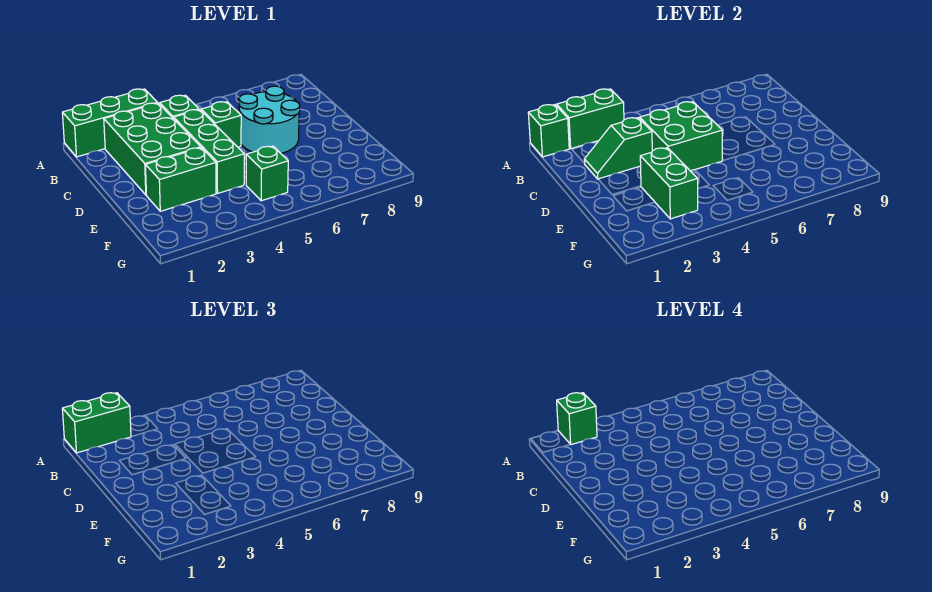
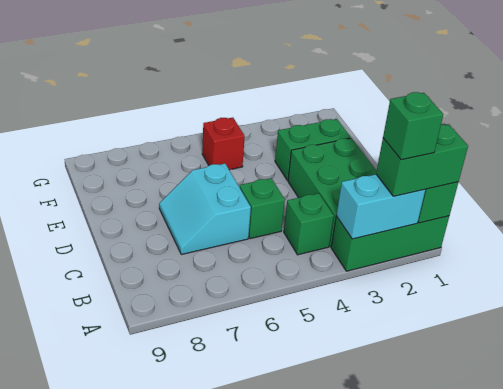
green 1x2 brick [557,89,624,149] -> cyan 1x2 brick [336,174,425,239]
green 1x2 slope [584,118,652,179] -> none
green 1x3 brick [174,110,244,193] -> none
green 2x2 brick [640,102,723,171] -> none
cyan 2x2 round brick [239,86,300,153] -> cyan 2x2 slope [159,164,251,254]
green 1x2 brick [640,148,698,219] -> none
green 1x1 brick [246,146,288,201] -> red 1x1 brick [202,118,245,170]

